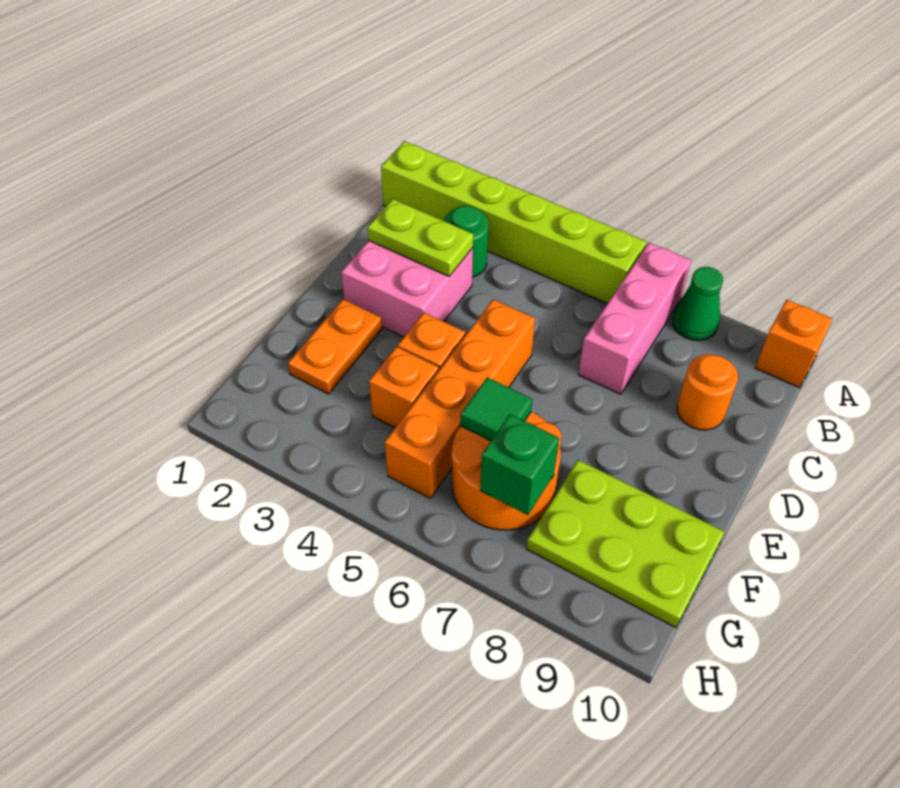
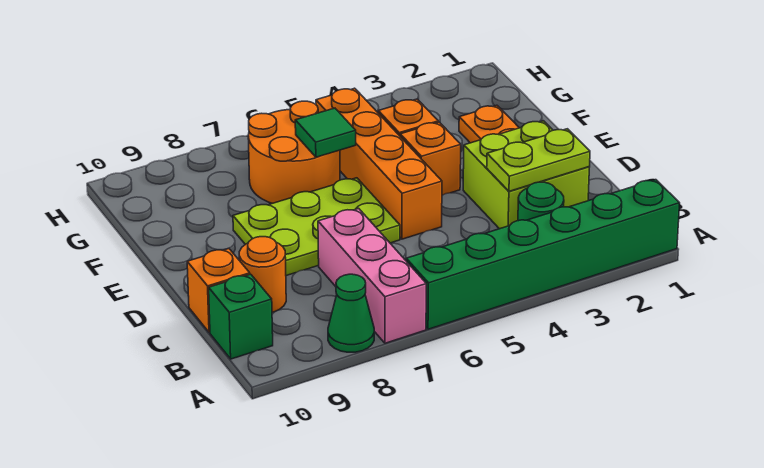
lime 1x6 brick [381,141,647,304] -> green 1x6 brick [406,180,680,329]
orange 1x1 brick [755,300,832,388] -> orange 1x1 brick moved to [187,248,250,332]
pink 2x2 brick [341,241,473,337] -> lime 2x2 brick [463,121,589,229]
lime 2x3 plate [527,460,724,628] -> lime 2x3 plate moved to [233,178,400,276]
green 1x1 brick [480,414,559,515] -> green 1x1 brick moved to [209,274,273,359]

